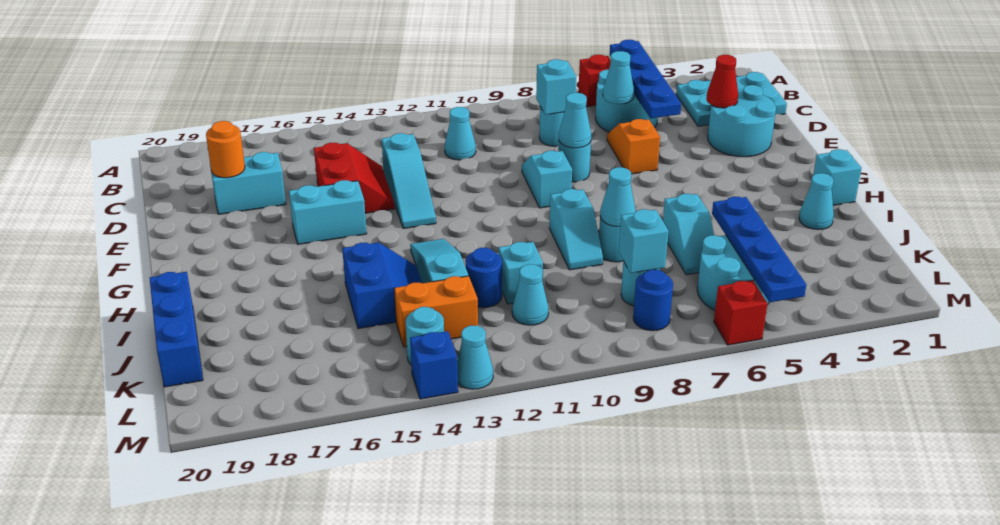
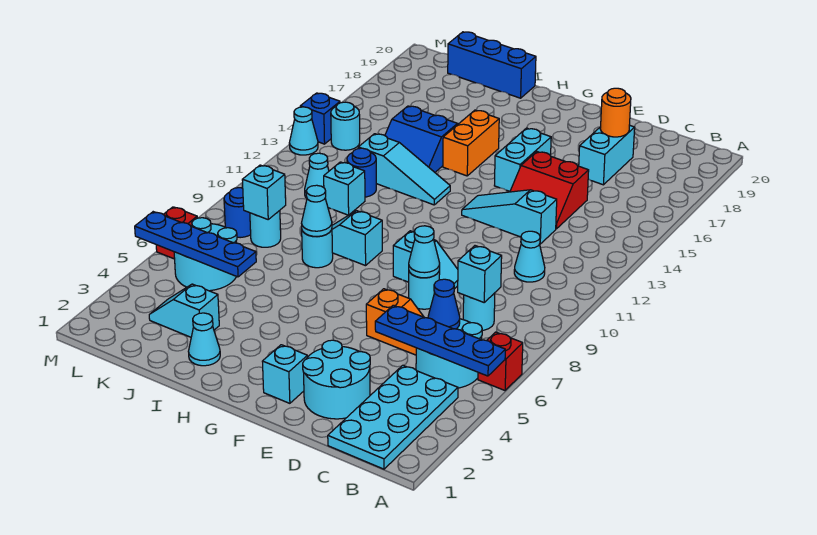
cyan 2x3 plate [676,72,787,126] -> cyan 2x4 plate [328,365,458,469]
cyan 1x1 cone [603,51,634,104] -> blue 1x1 cone [428,279,460,329]
red 1x1 cone [706,55,738,108] -> none
cyan 1x1 brick [813,149,861,205] -> cyan 1x1 brick moved to [262,345,308,403]
cyan 1x2 slope [663,194,714,275] -> cyan 1x2 slope moved to [149,284,219,337]
orange 1x2 brick [394,276,478,347] -> orange 1x2 brick moved to [443,110,499,176]

